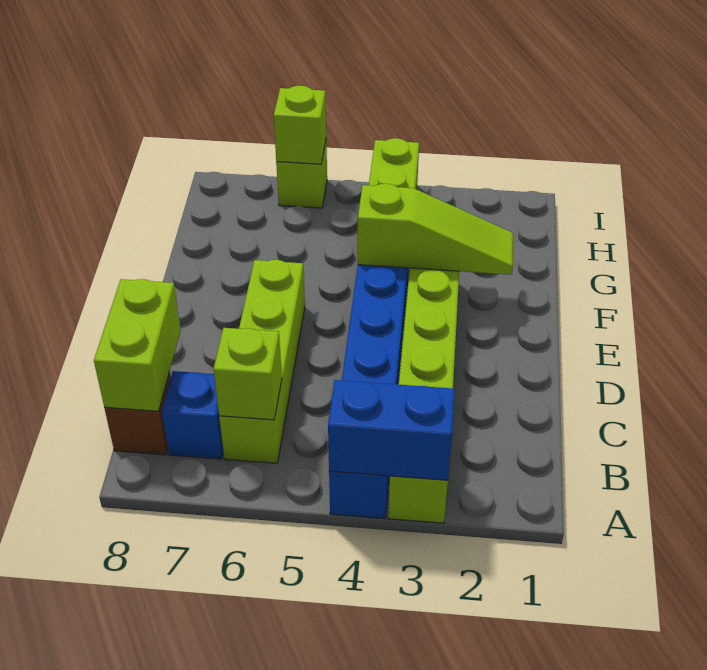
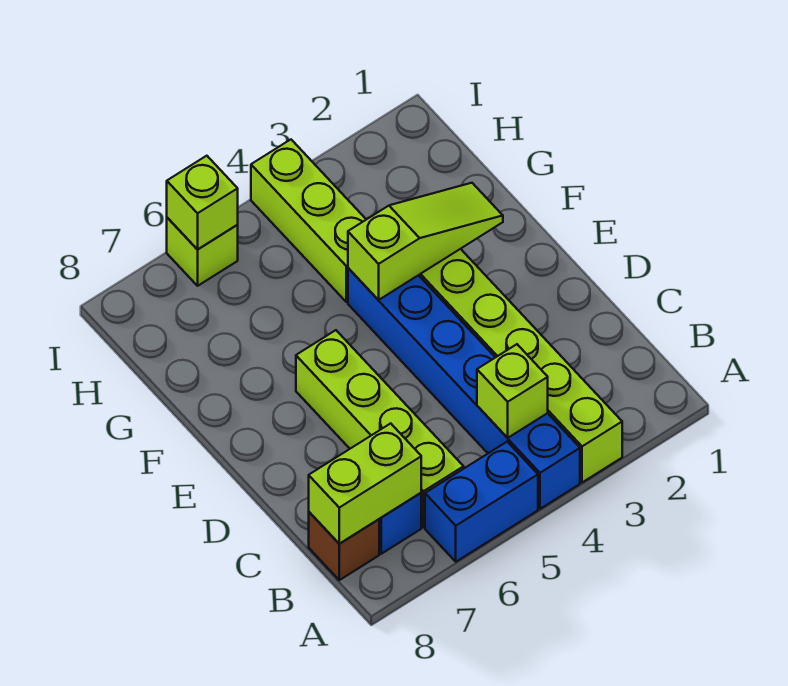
blue 1x2 brick [328,380,455,480] -> blue 1x2 brick moved to [425,442,538,562]
lime 1x1 brick [213,328,282,420] -> lime 1x1 brick moved to [477,344,548,438]
lime 1x2 brick [94,279,181,411] -> lime 1x2 brick turned to [309,423,421,544]

